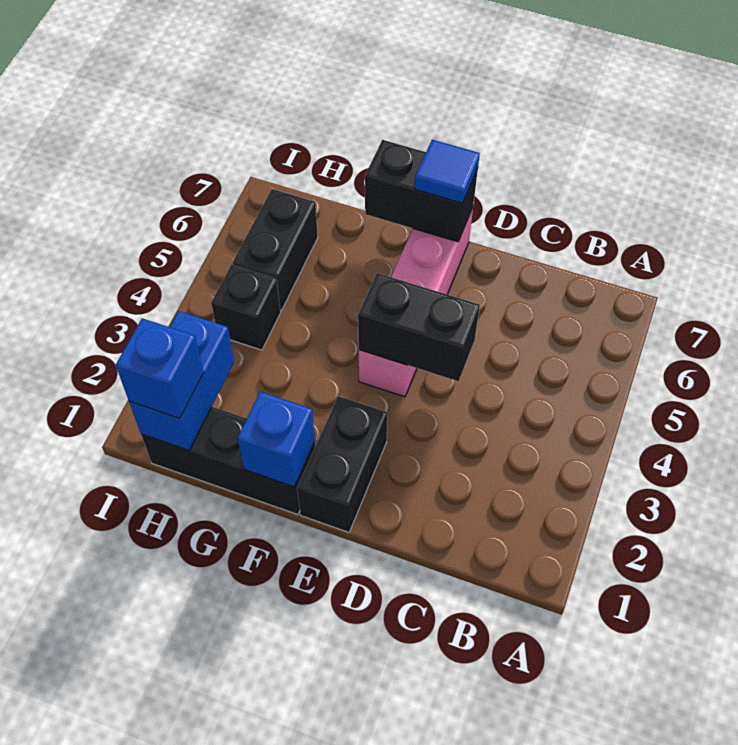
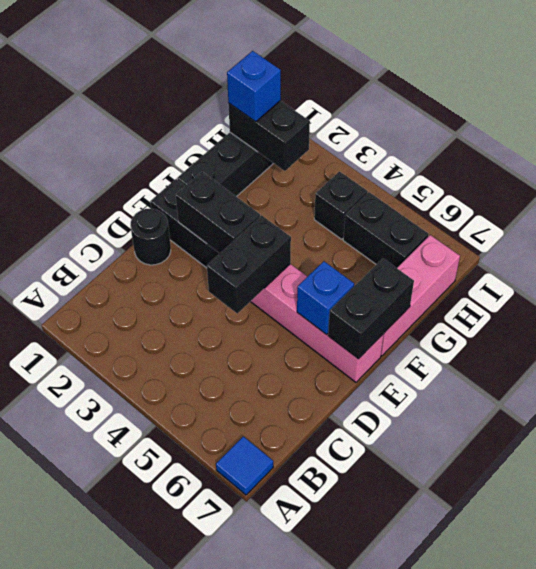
none -> black 1x1 round brick [131,209,171,265]
none -> black 1x2 brick [176,172,260,253]
blue 1x1 tile [415,140,480,203] -> blue 1x1 tile moved to [216,436,273,495]
blue 1x1 brick [237,392,315,487] -> blue 1x1 brick moved to [297,261,354,335]
none -> pink 1x3 brick [381,235,460,356]
blue 1x2 brick [129,311,234,450] -> black 1x2 brick [228,101,310,171]

